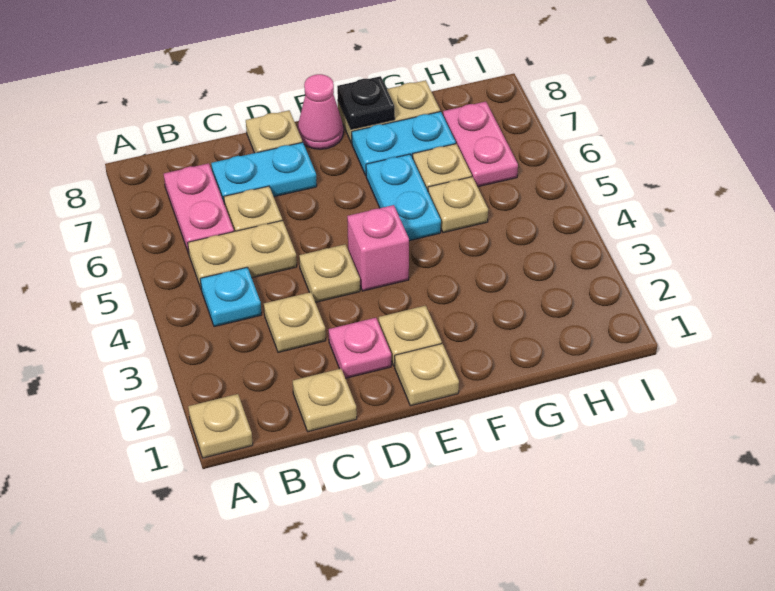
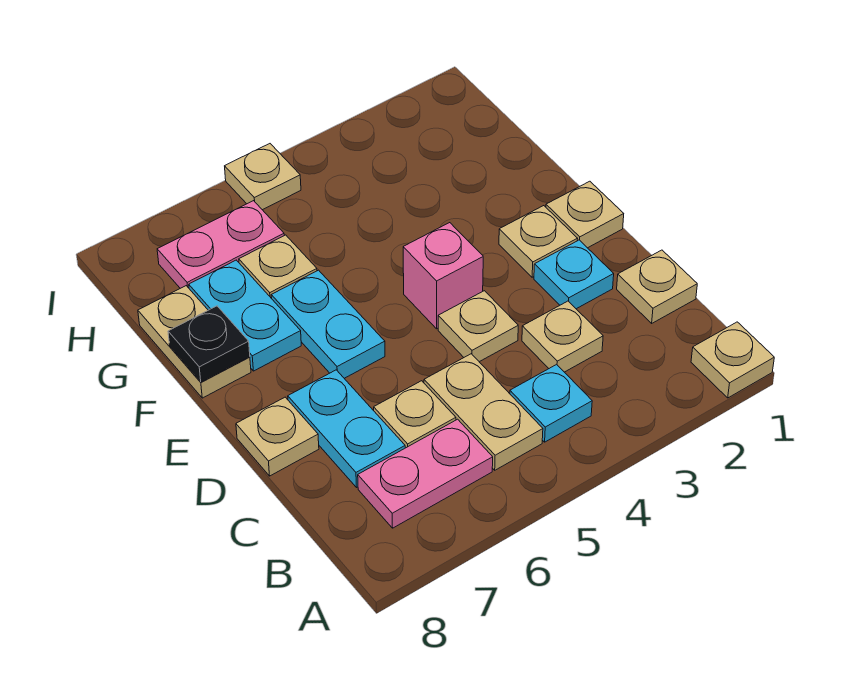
pink 1x1 plate [329,318,391,378] -> cyan 1x1 plate [534,240,614,309]
pink 1x1 cone [298,74,343,149] -> none
cyan 1x2 plate [366,154,441,241] -> cyan 1x2 plate turned to [271,270,385,378]
tan 1x1 plate [428,177,488,233] -> tan 1x1 plate moved to [225,144,301,210]

